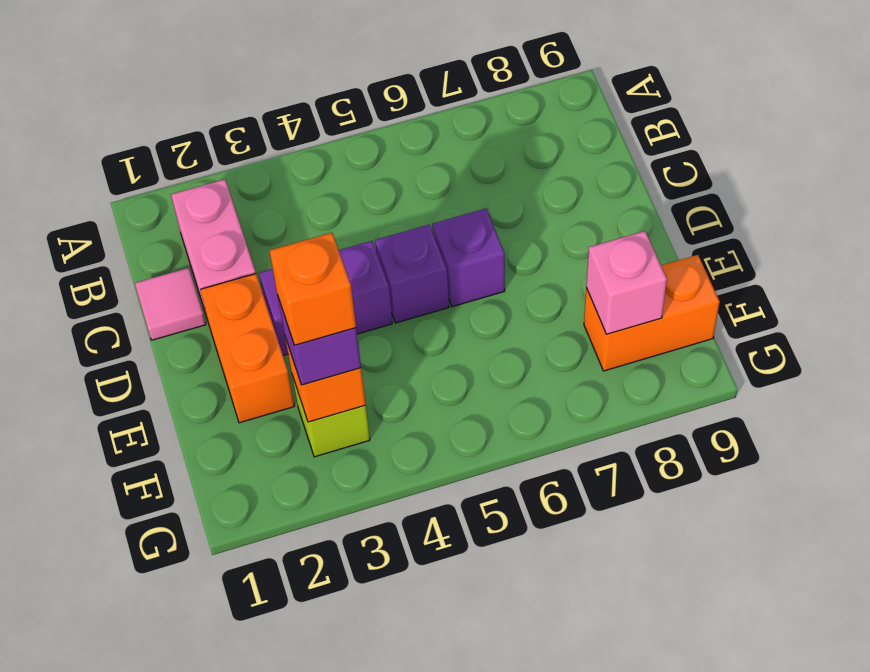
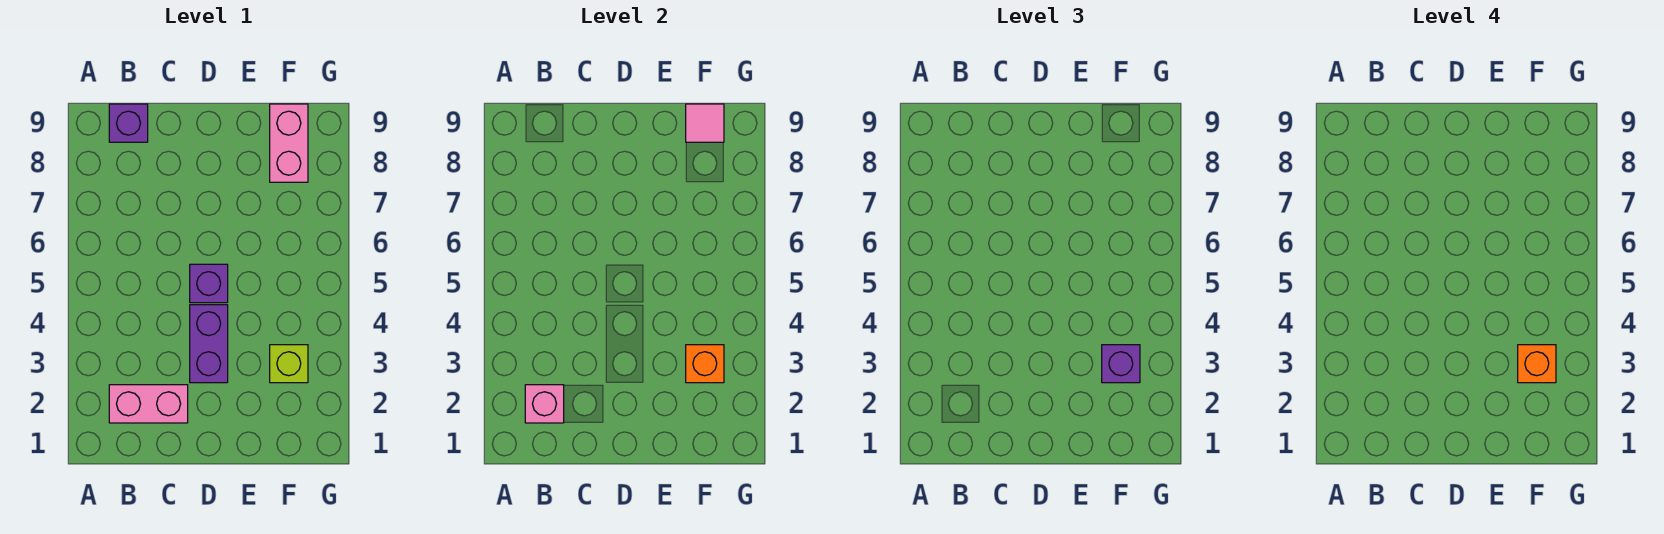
pink 1x1 tile [135,268,206,340] -> pink 1x1 tile moved to [686,104,724,142]
orange 1x2 brick [200,274,294,423] -> none
purple 1x1 brick [432,209,505,307] -> purple 1x1 brick moved to [109,104,148,142]
orange 1x2 brick [584,255,720,371] -> pink 1x2 brick [270,104,308,182]
pink 1x1 brick [586,231,667,334] -> pink 1x1 brick moved to [525,385,564,423]

